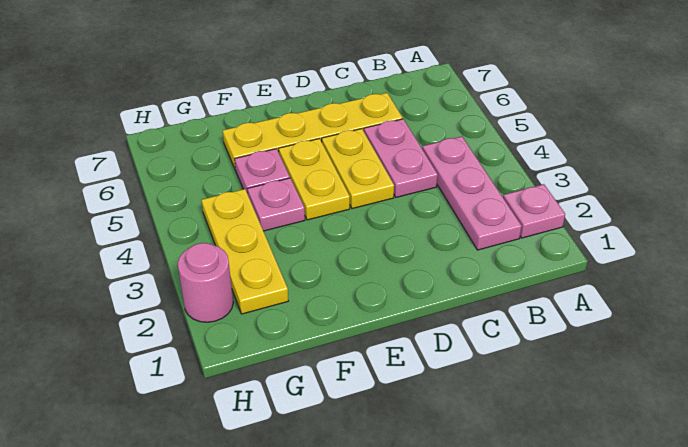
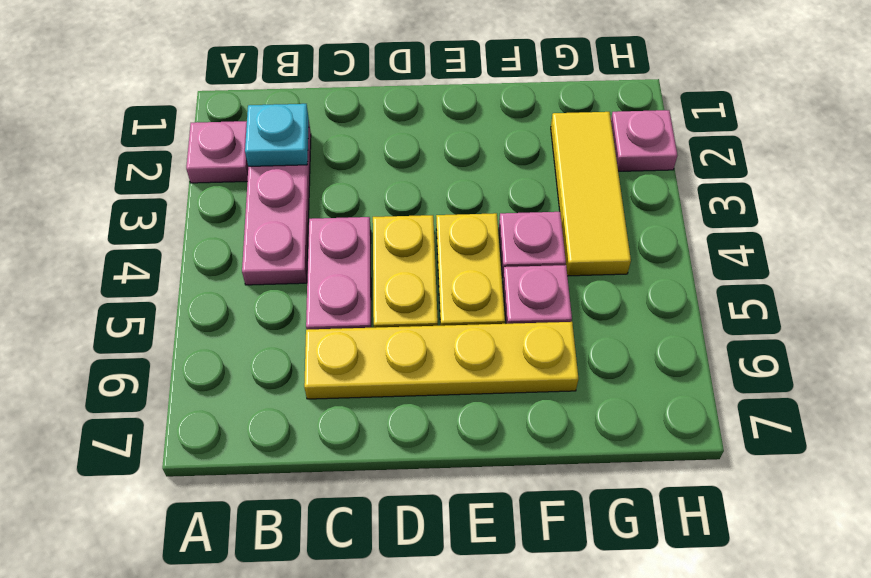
none -> cyan 1x1 plate [245,104,309,166]
yellow 1x3 plate [202,189,288,314] -> yellow 1x3 tile [551,112,631,276]
pink 1x1 round brick [178,243,233,322] -> pink 1x1 plate [611,110,677,172]

